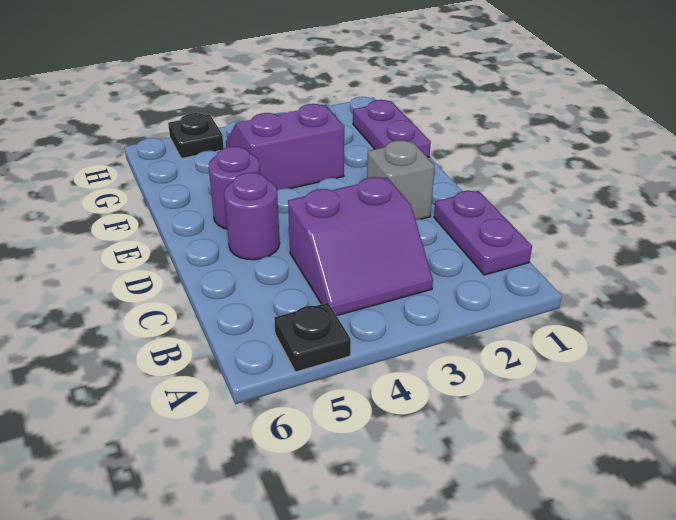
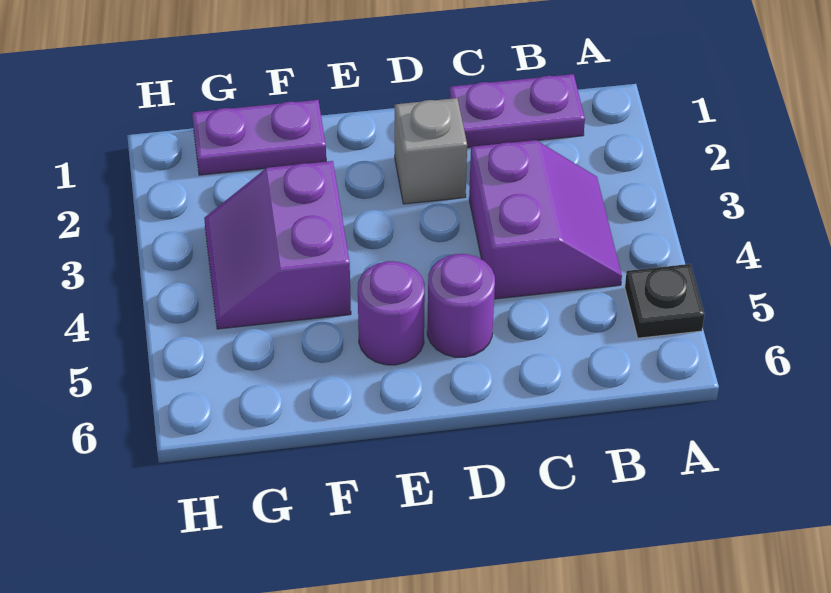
black 1x1 plate [168,113,224,159] -> none

